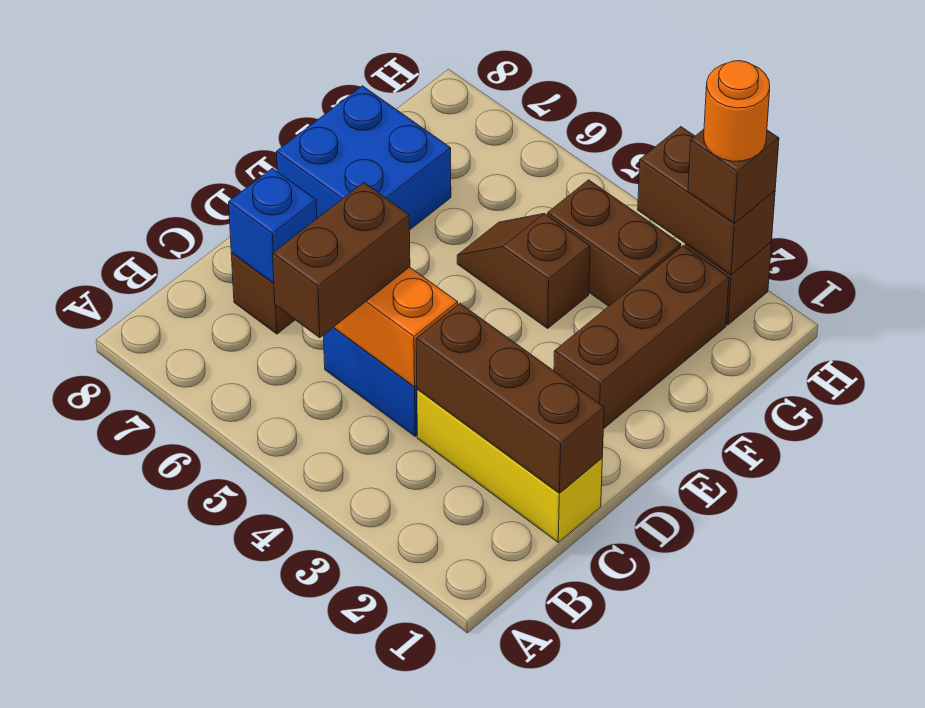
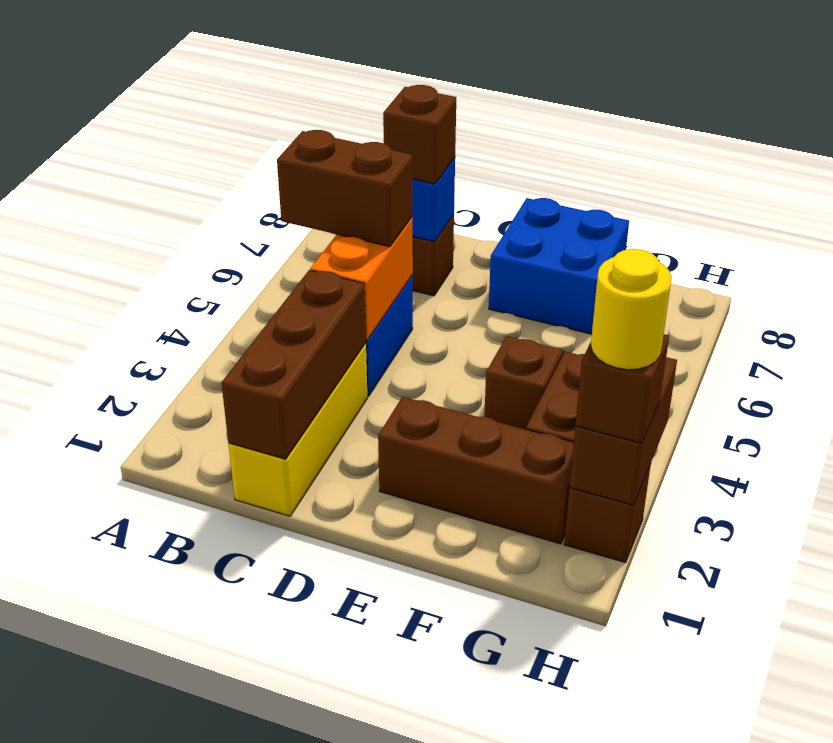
none -> brown 1x1 brick [383,85,456,184]
orange 1x1 round brick [704,61,770,161] -> yellow 1x1 round brick [591,249,672,370]

